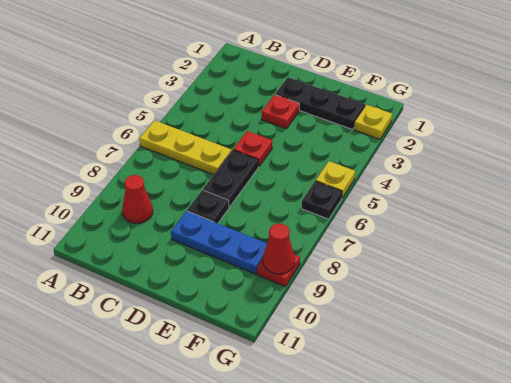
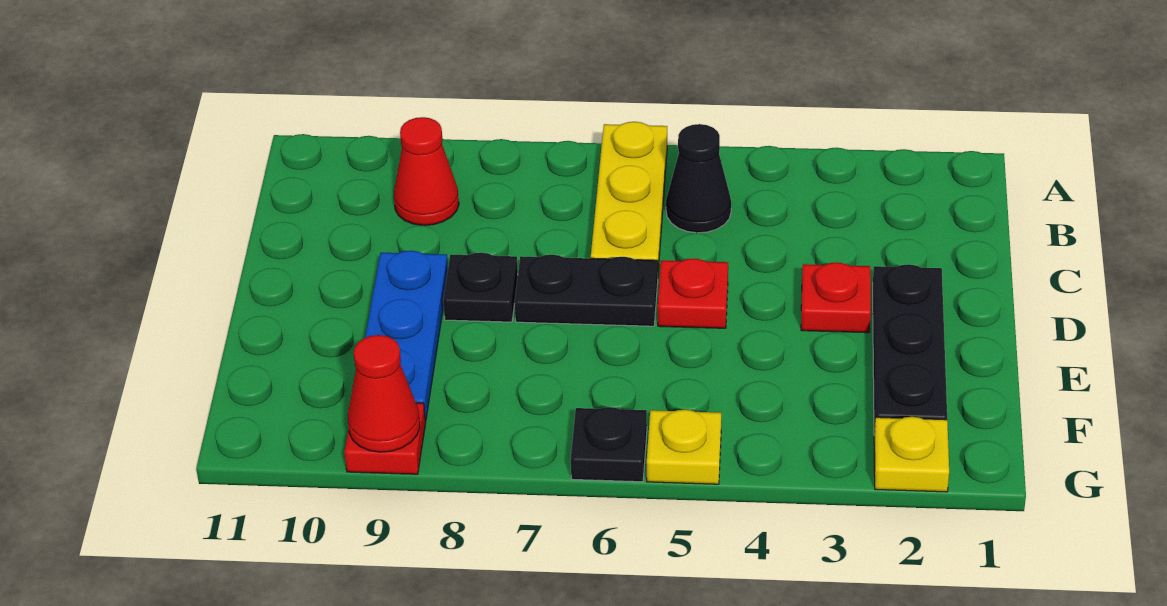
none -> black 1x1 cone [666,124,731,233]

